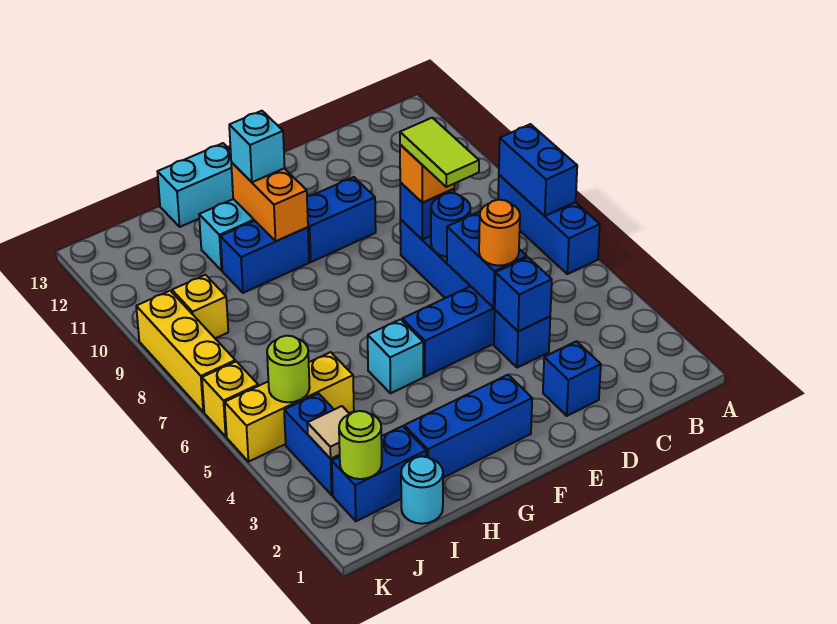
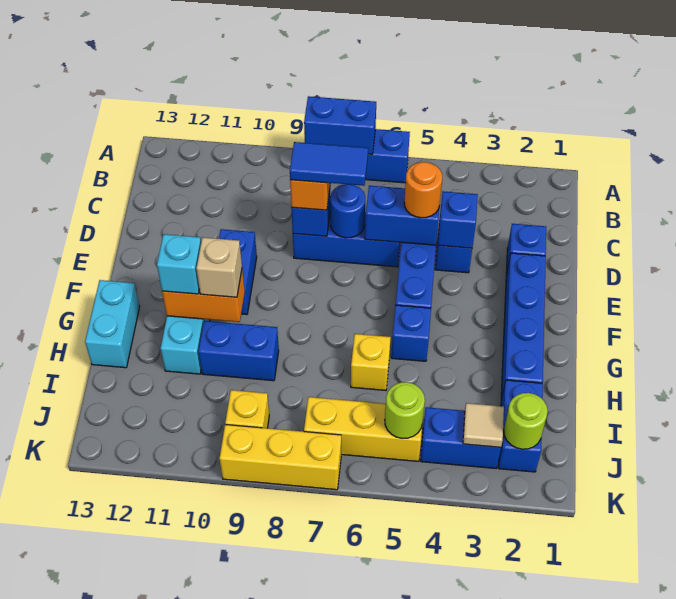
lime 1x2 tile [400,118,479,187] -> blue 1x2 tile [290,142,368,186]
blue 1x3 brick [404,375,532,478] -> blue 1x4 brick [501,253,546,400]
cyan 1x1 brick [368,319,423,393] -> blue 1x1 brick [391,305,431,361]
blue 1x2 brick [220,221,309,293] -> blue 1x2 brick turned to [198,321,279,381]
none -> tan 1x1 brick [196,237,242,297]
cyan 1x1 round brick [401,456,443,524] -> none
yellow 1x3 brick [225,352,354,462] -> yellow 1x3 brick turned to [304,397,422,461]
yellow 1x1 brick [202,361,258,436] -> yellow 1x1 brick moved to [351,334,391,390]

